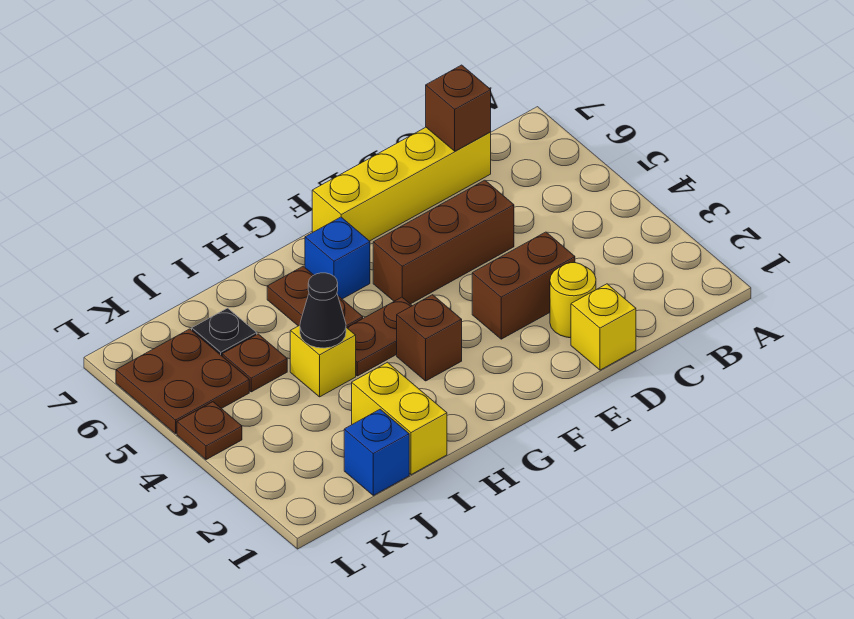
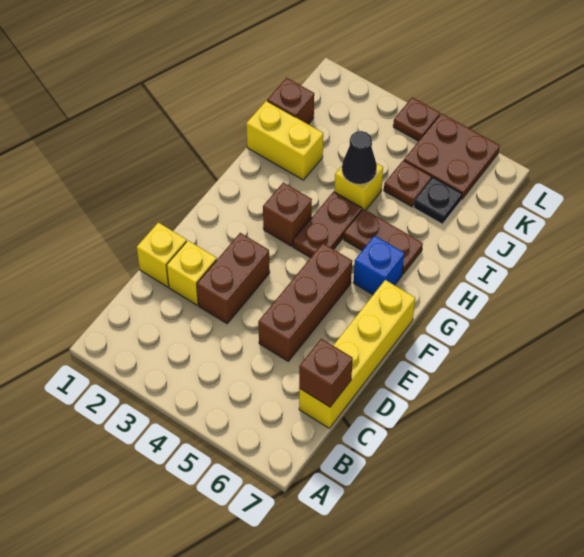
yellow 1x1 round brick [550,263,596,338] -> yellow 1x1 brick [167,241,217,305]
blue 1x1 brick [344,409,409,495] -> brown 1x1 brick [267,78,314,124]

